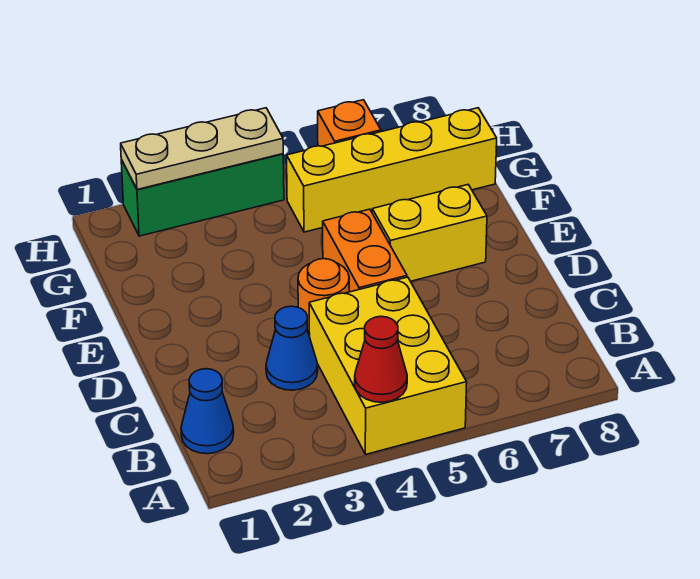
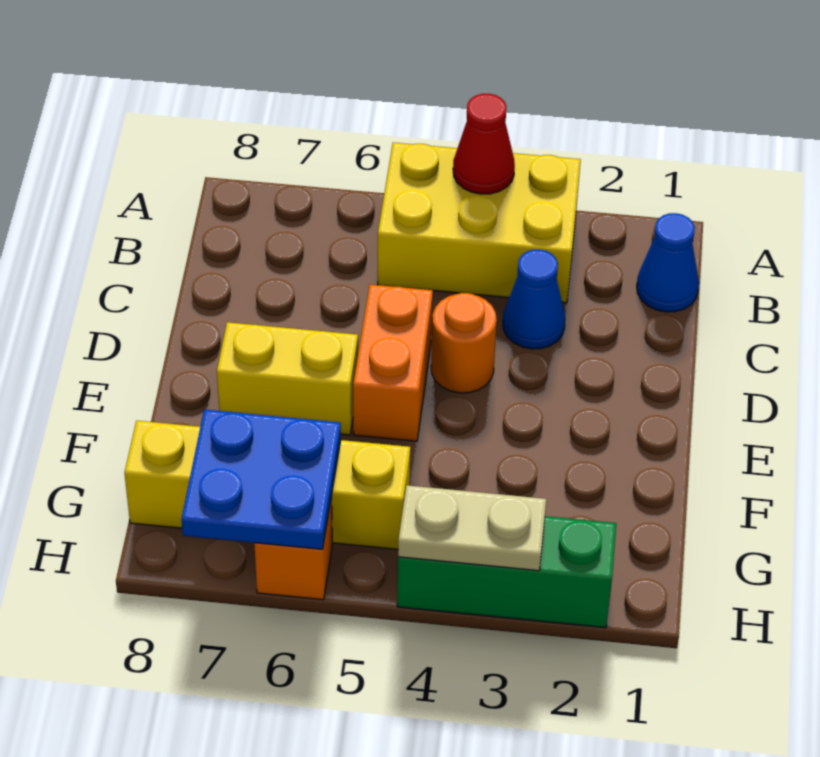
yellow 2x3 brick [309,277,467,454] -> yellow 2x3 brick turned to [378,143,581,303]
none -> blue 2x2 plate [181,409,341,549]
tan 1x3 plate [121,108,283,190] -> tan 1x2 plate [398,485,546,571]

